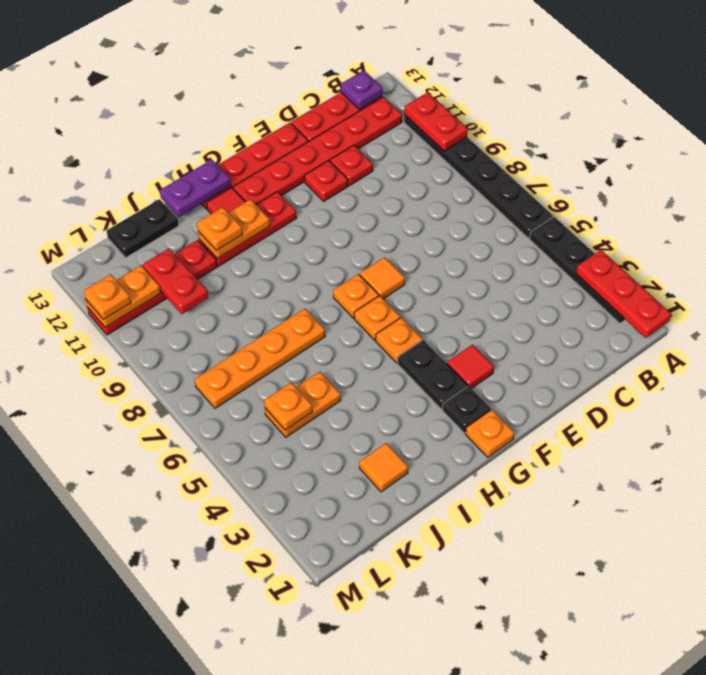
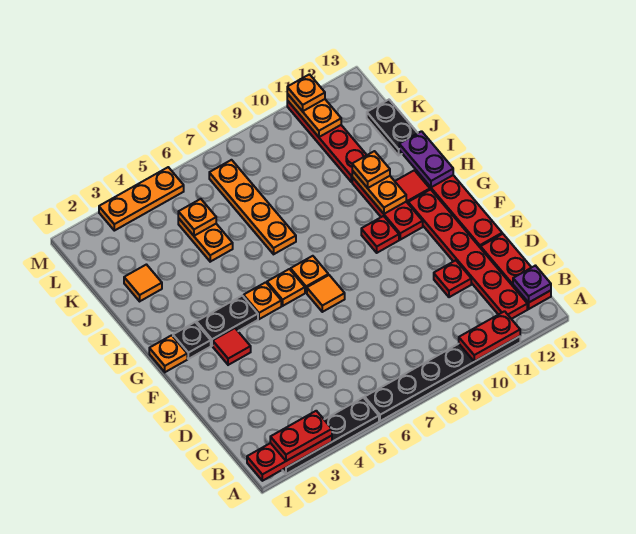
red 1x1 plate [304,161,348,201] -> red 1x1 plate moved to [361,216,399,253]
red 1x2 plate [143,249,208,314] -> red 1x2 plate moved to [270,411,332,461]
none -> orange 1x3 plate [99,167,184,231]

